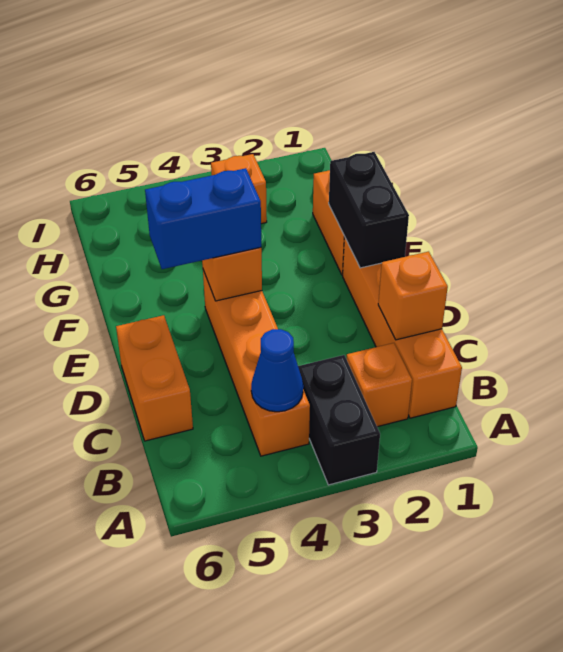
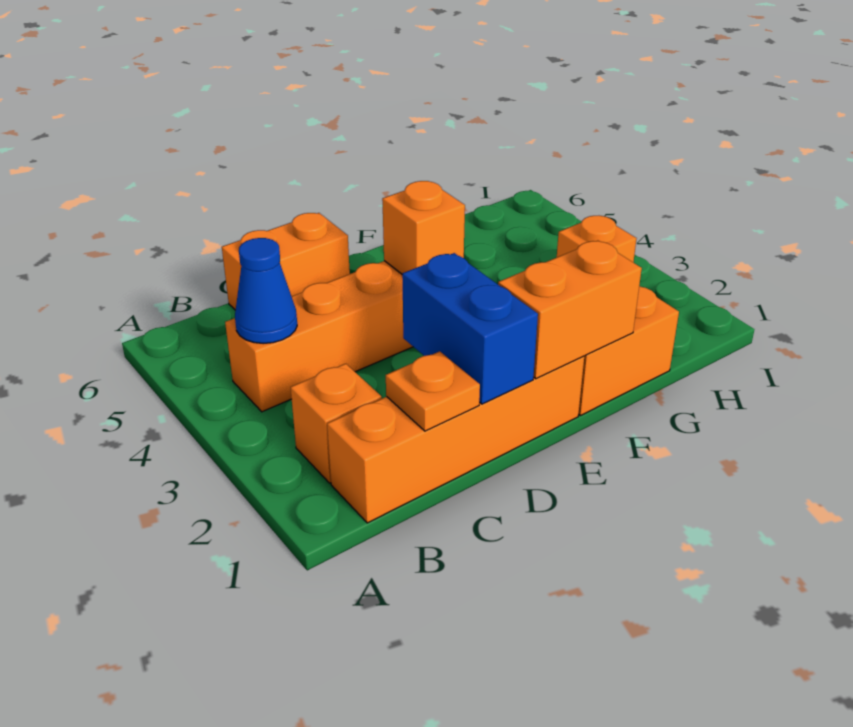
black 1x2 brick [298,355,380,485] -> none
orange 1x1 brick [378,251,448,340] -> orange 1x1 plate [386,351,480,431]
black 1x2 brick [329,152,409,268] -> orange 1x2 brick [498,241,642,379]
blue 1x2 brick [145,168,261,269] -> blue 1x2 brick moved to [402,253,538,404]

